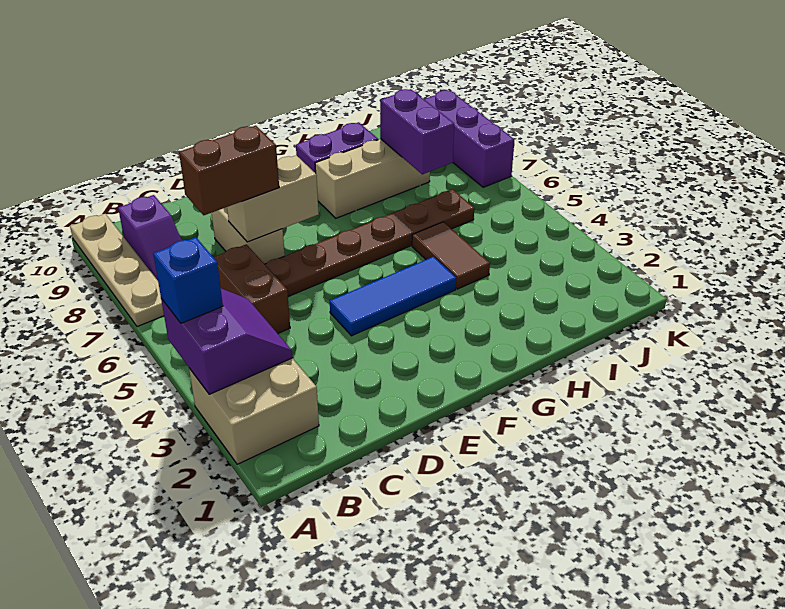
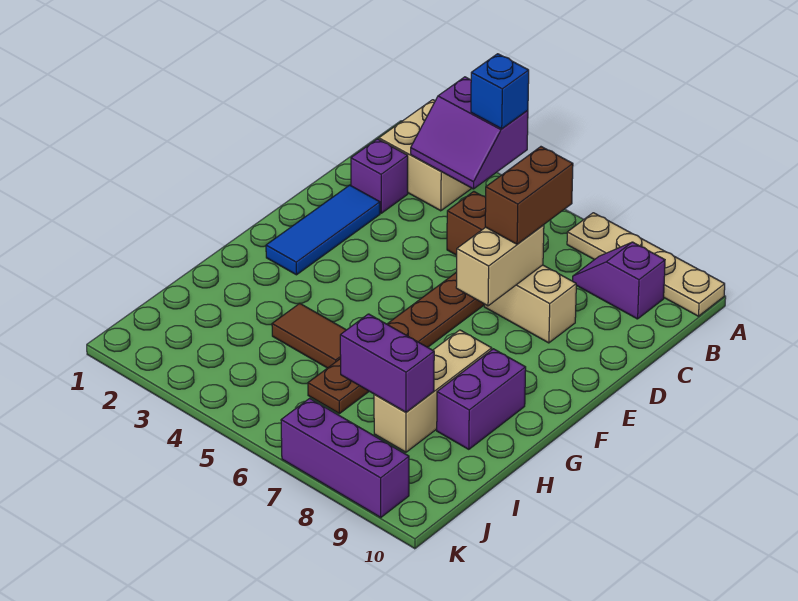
none -> purple 1x1 brick [351,139,408,213]
blue 1x3 tile [330,257,456,336] -> blue 1x3 tile moved to [266,185,380,275]

